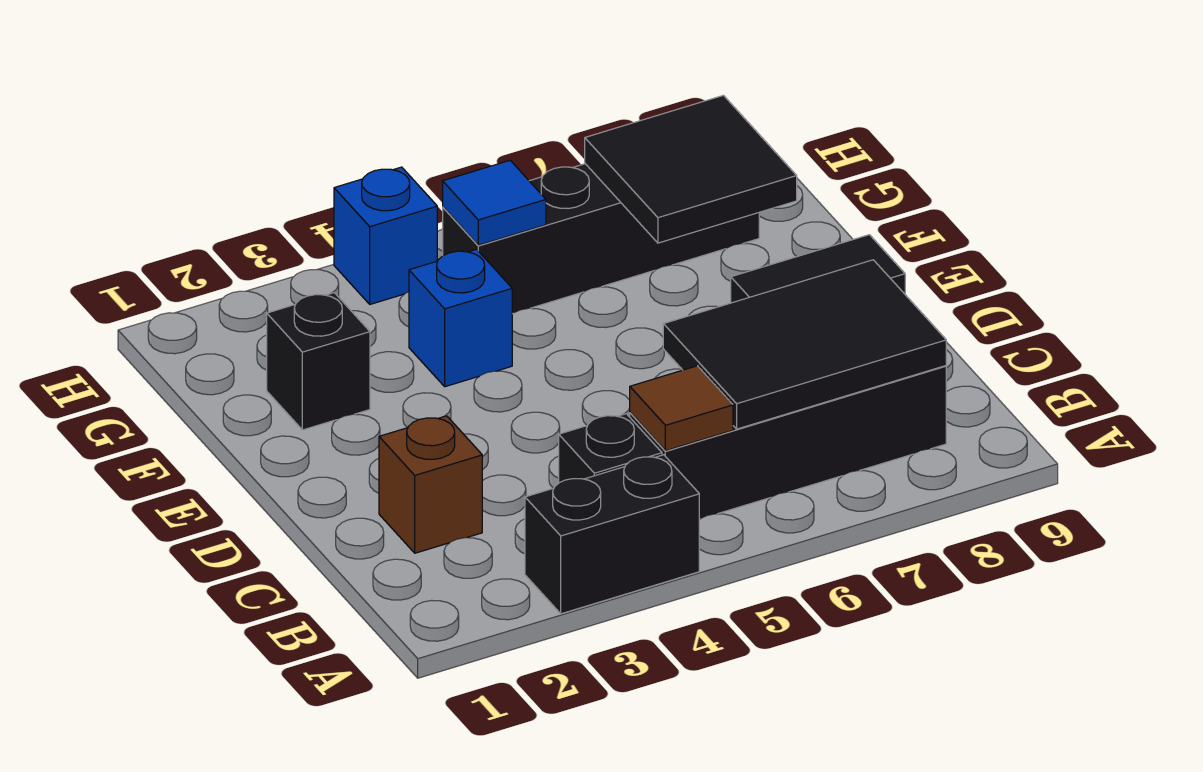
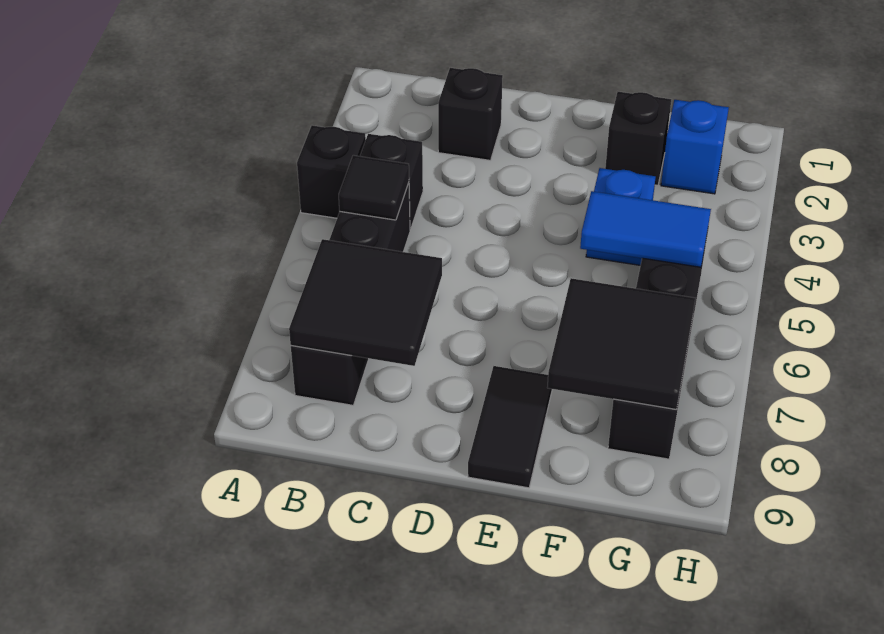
black 1x2 brick [525,455,699,614] -> black 1x1 brick [297,125,366,218]
brown 1x1 tile [630,366,733,451] -> black 1x1 tile [339,155,409,220]
black 2x3 tile [663,260,946,429] -> black 2x2 tile [289,239,442,366]
brown 1x1 brick [379,416,482,553] -> black 1x1 brick [438,68,503,160]
blue 1x1 tile [443,161,546,245] -> blue 1x2 tile [580,191,711,267]
blue 1x1 brick [334,167,437,304] -> blue 1x1 brick moved to [661,100,729,194]

